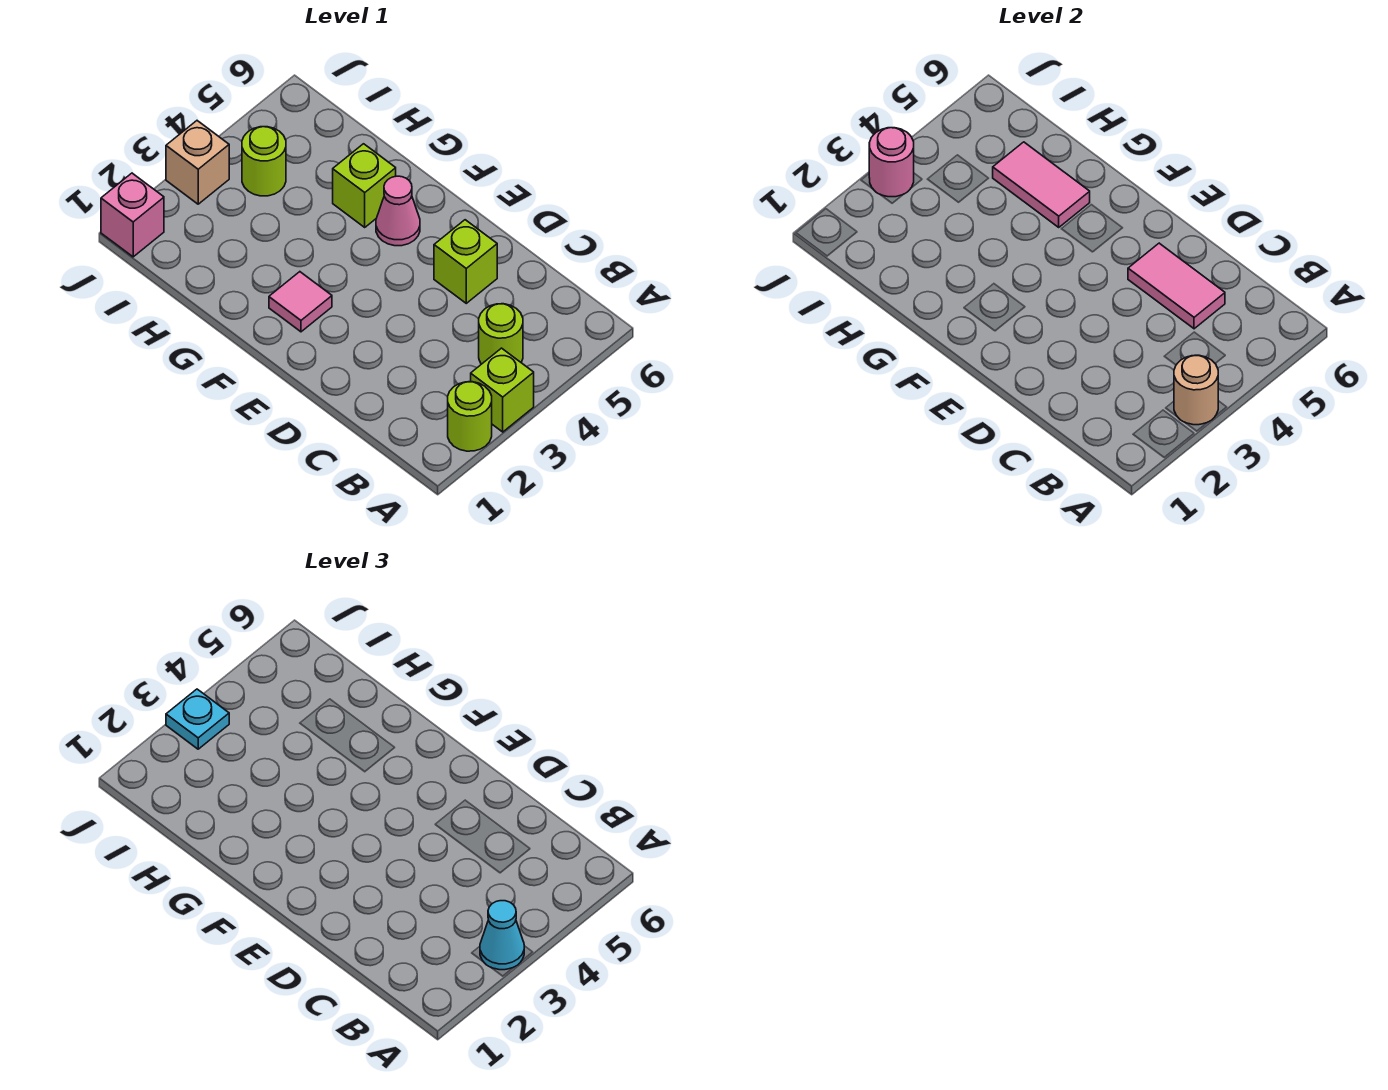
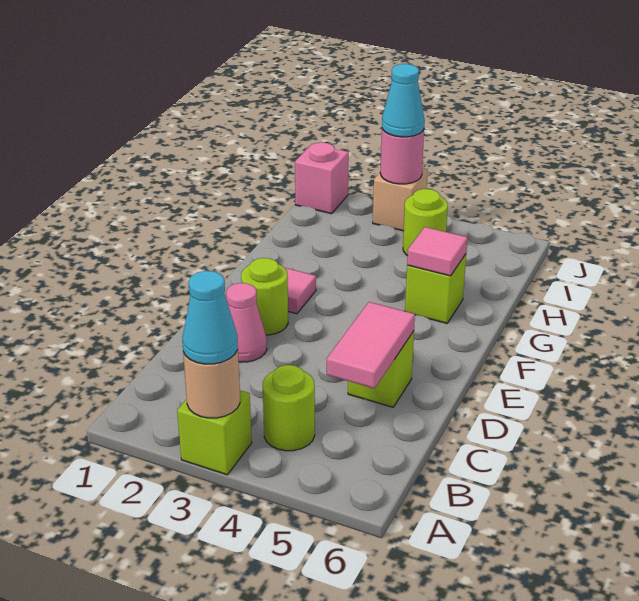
lime 1x1 round brick [448,382,492,451] -> lime 1x1 round brick moved to [241,258,288,335]
pink 1x1 cone [376,176,420,246] -> pink 1x1 cone moved to [226,283,267,362]
pink 1x2 tile [993,142,1090,227] -> pink 1x1 tile [407,227,468,276]
cyan 1x1 plate [166,689,229,749] -> cyan 1x1 cone [382,64,425,137]

